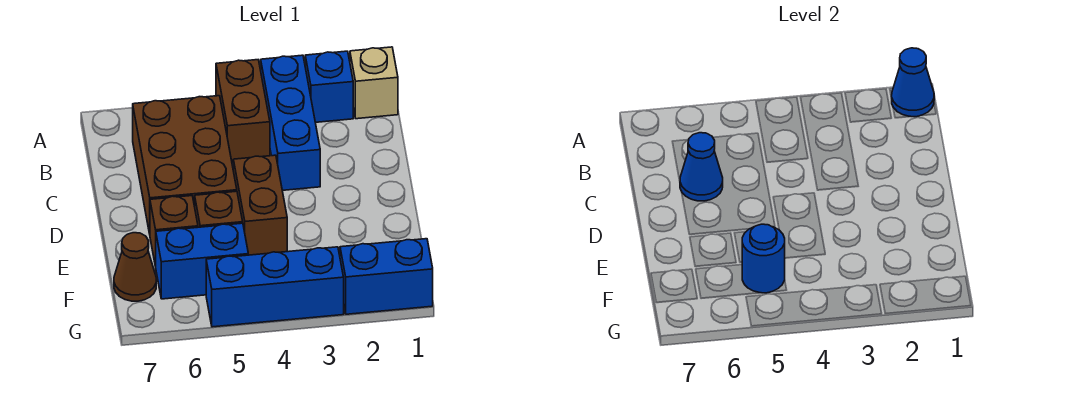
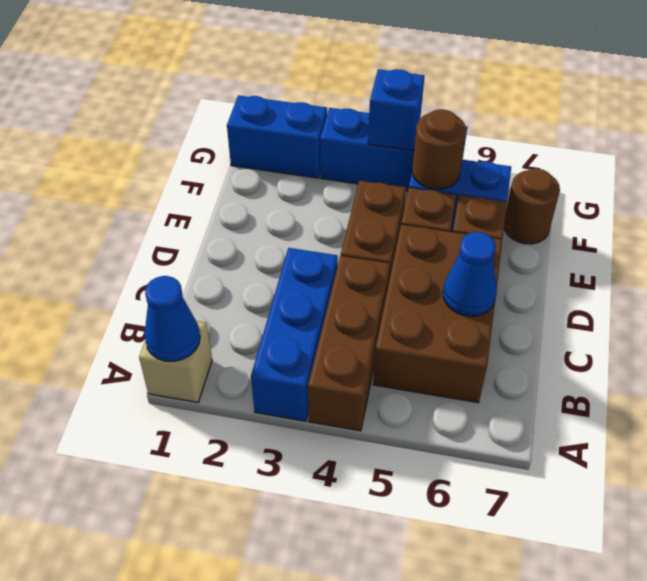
blue 1x1 brick [305,51,353,122] -> blue 1x1 brick moved to [368,69,424,151]
brown 1x2 brick [216,60,270,163] -> brown 1x3 brick [308,256,390,431]
blue 1x1 round brick [742,224,785,293] -> brown 1x1 round brick [412,109,466,189]
brown 1x1 cone [114,233,156,301] -> brown 1x1 round brick [504,169,560,244]

